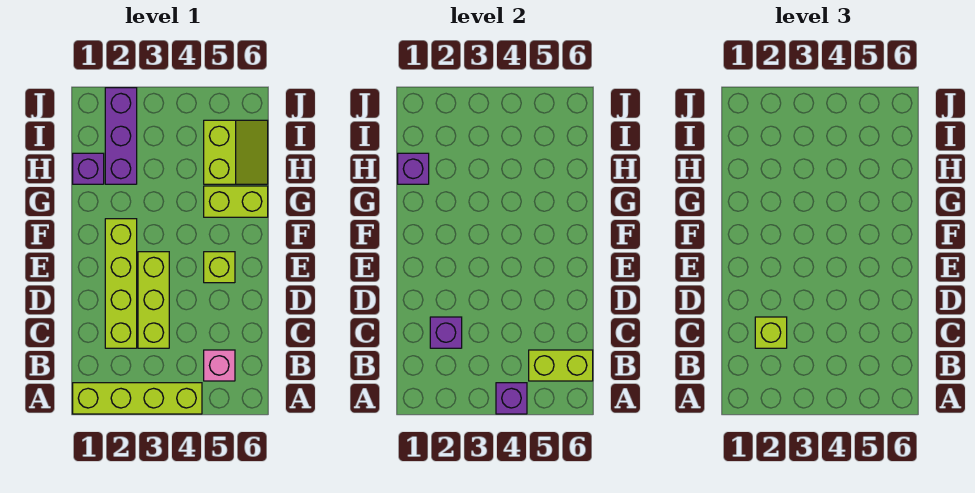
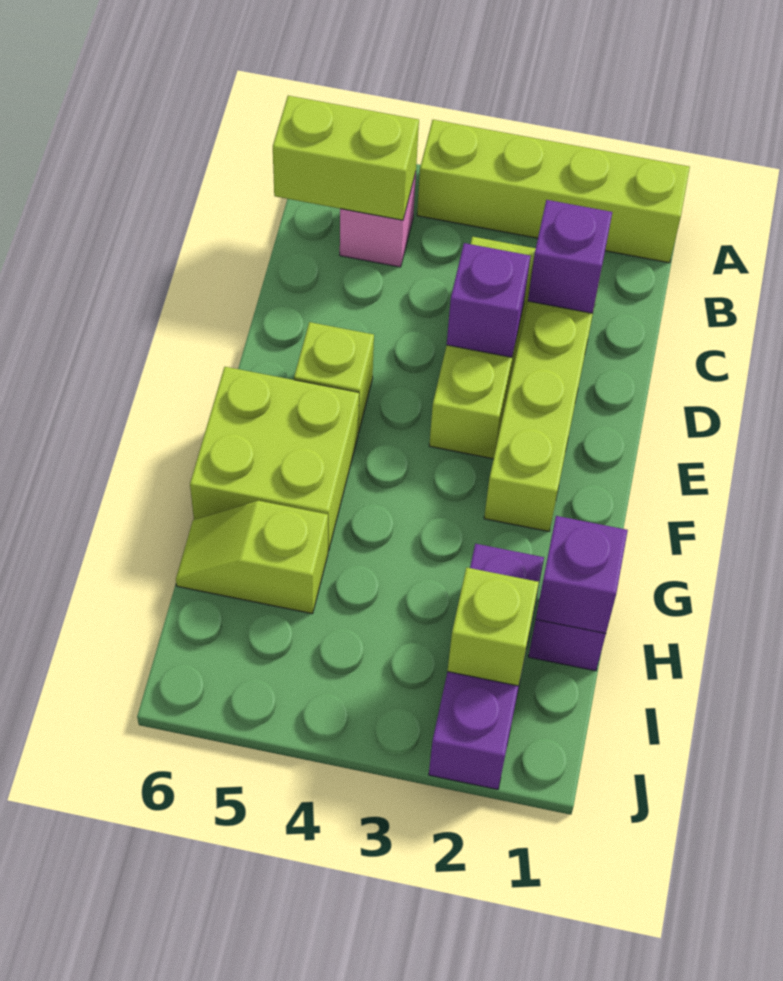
purple 1x1 brick [496,383,527,414] -> purple 1x1 brick moved to [447,243,530,357]
lime 1x1 brick [755,317,787,348] -> lime 1x1 brick moved to [447,567,539,686]
lime 1x2 brick [204,186,268,217] -> lime 2x2 brick [190,367,359,551]
lime 2x2 slope [204,120,268,184] -> lime 1x2 slope [176,501,328,614]

